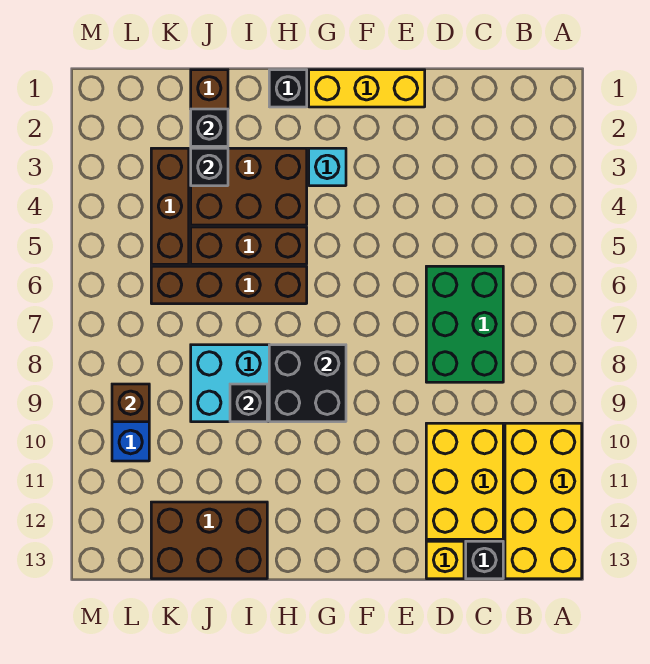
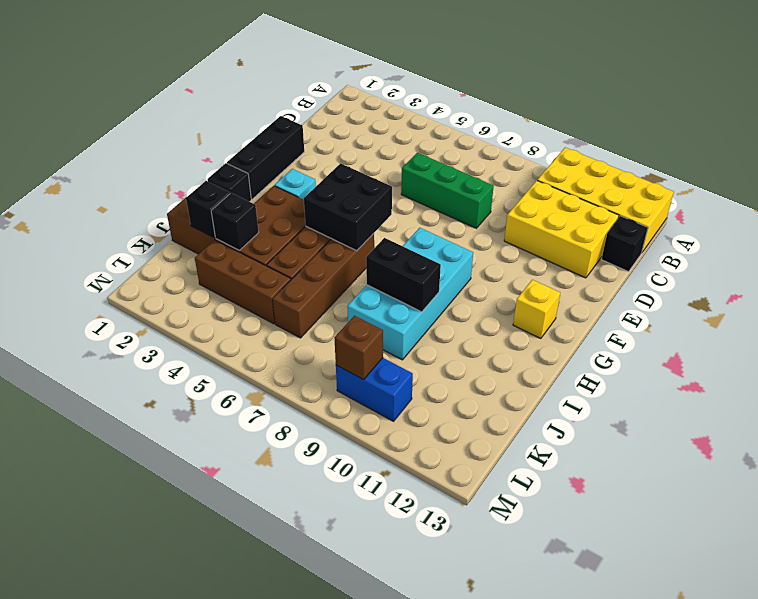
green 2x3 brick [426,266,503,382] -> green 1x3 brick [401,153,494,228]
yellow 1x1 brick [426,541,464,579] -> yellow 1x1 brick moved to [513,280,560,339]
yellow 1x3 brick [309,70,425,107] -> black 1x3 brick [227,116,304,199]
black 2x2 brick [269,345,346,422] -> black 2x2 brick moved to [304,163,392,251]
black 1x1 brick [230,384,267,422] -> black 1x2 brick [366,238,441,312]
brown 2x3 brick [151,502,267,579] -> none

